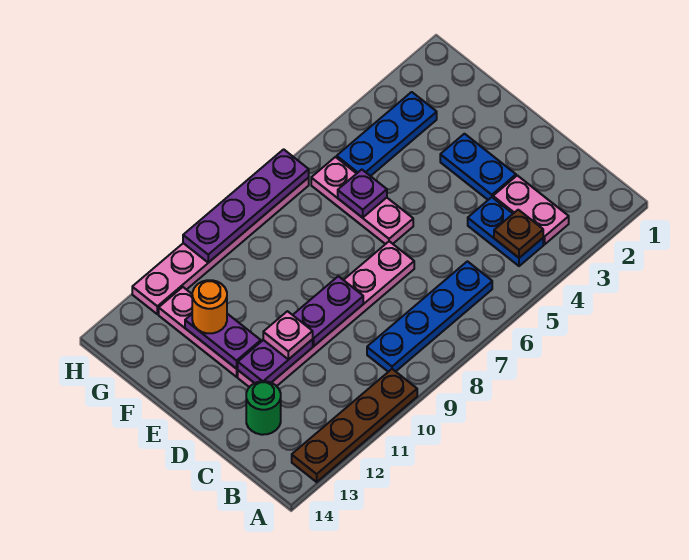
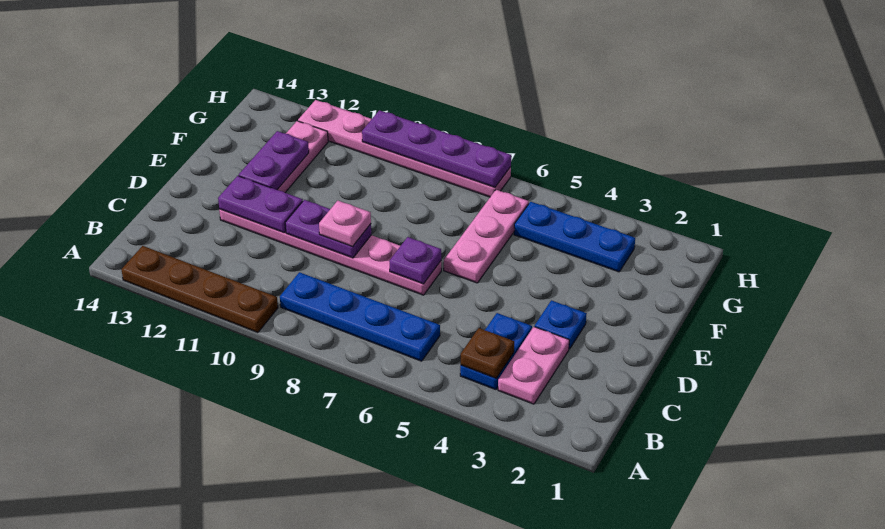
green 1x1 round brick [246,381,281,435] -> none
blue 1x2 plate [440,134,516,200] -> blue 1x1 plate [535,300,587,349]
pink 1x1 plate [263,311,313,360] -> pink 1x1 plate moved to [319,201,371,247]
purple 1x1 plate [338,170,387,218] -> purple 1x1 plate moved to [389,237,441,284]
orange 1x1 round brick [192,280,227,333] -> none

